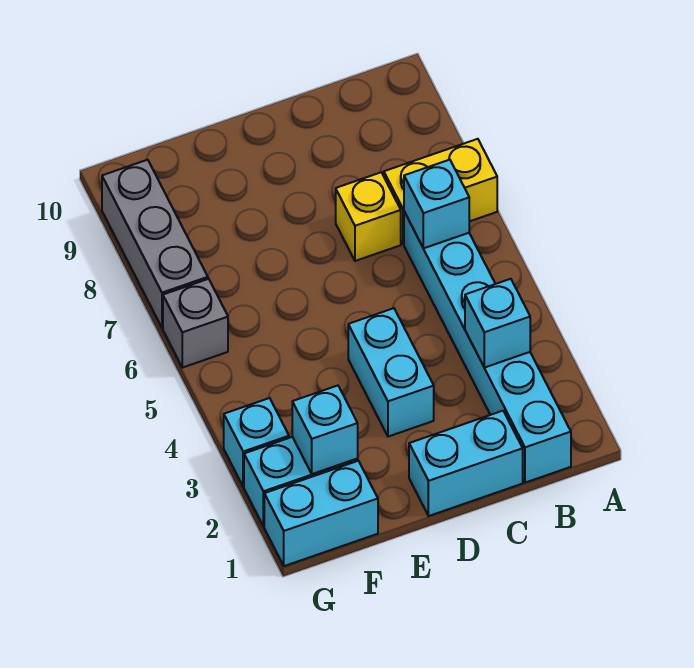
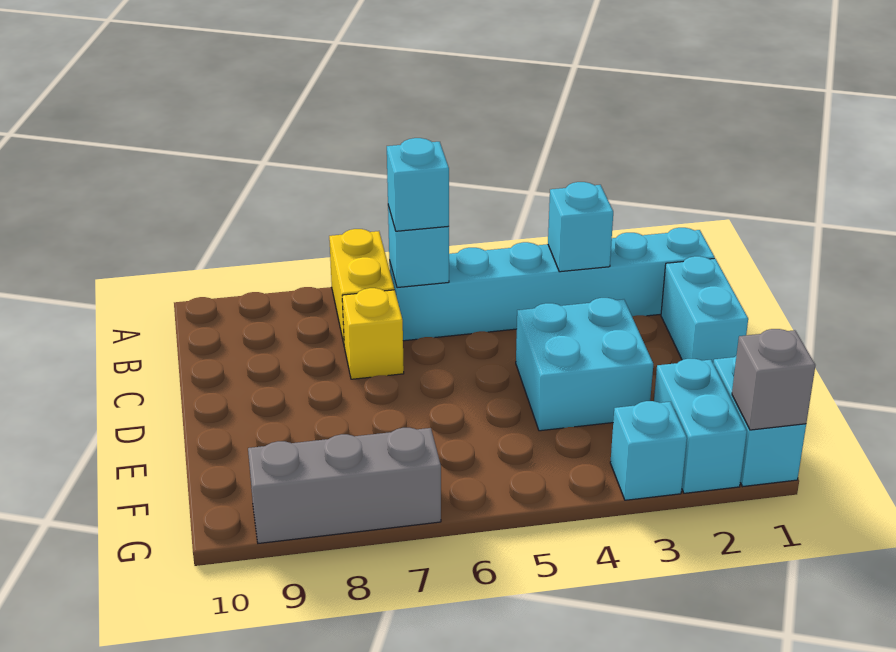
cyan 1x2 brick [348,308,434,437] -> cyan 2x2 brick [516,298,653,431]
cyan 1x1 brick [292,386,358,474] -> cyan 1x1 brick moved to [387,138,449,231]
grey 1x1 brick [163,279,228,368] -> grey 1x1 brick moved to [732,329,815,430]

